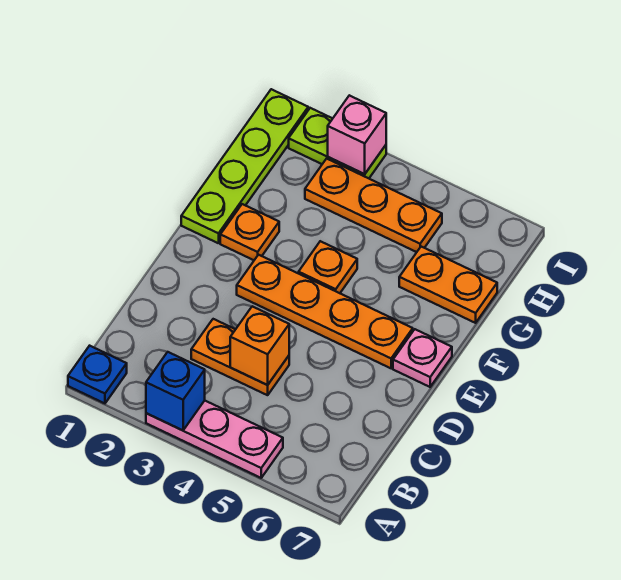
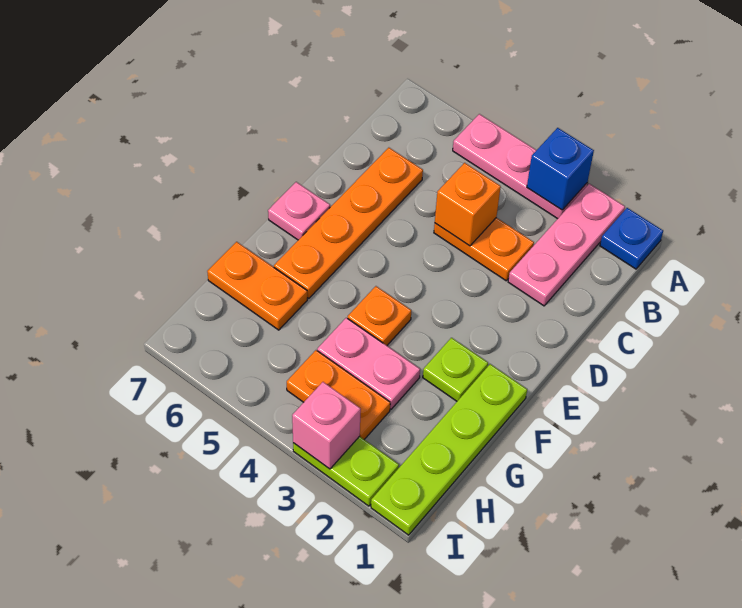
none -> pink 1x3 plate [508,184,625,306]
orange 1x4 plate [237,255,413,368] -> orange 1x4 plate turned to [274,148,423,298]
orange 1x1 plate [220,204,279,260] -> lime 1x1 plate [423,338,488,401]
none -> pink 1x2 plate [317,318,420,409]
orange 1x3 plate [305,159,442,252] -> orange 1x2 plate [287,350,390,439]

